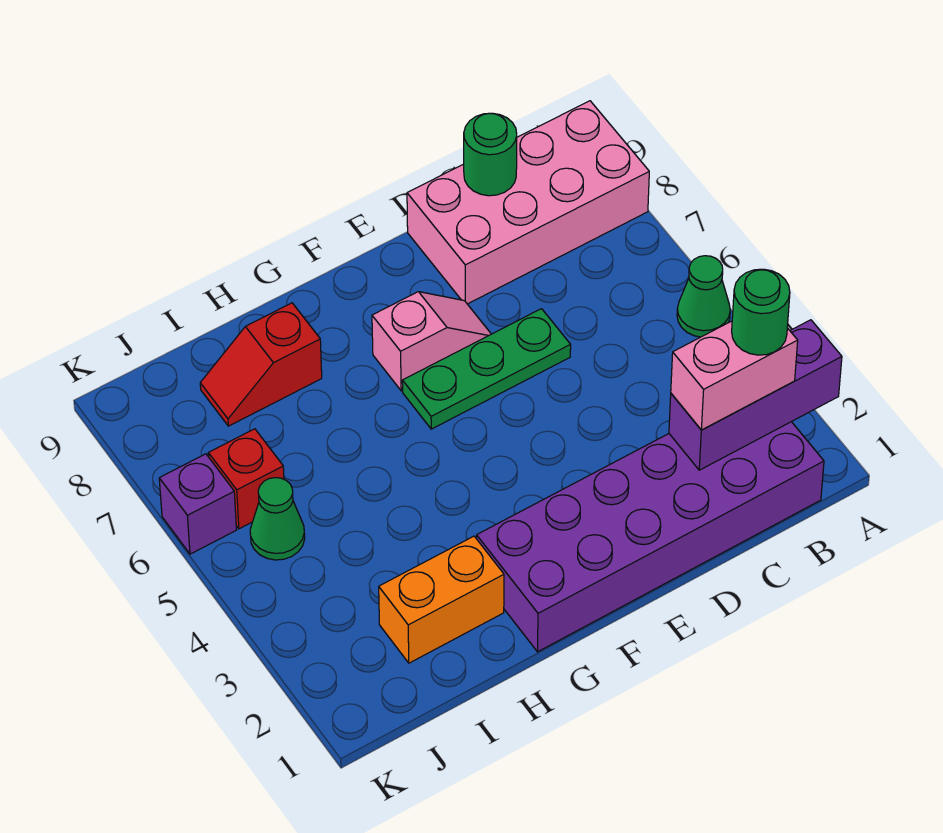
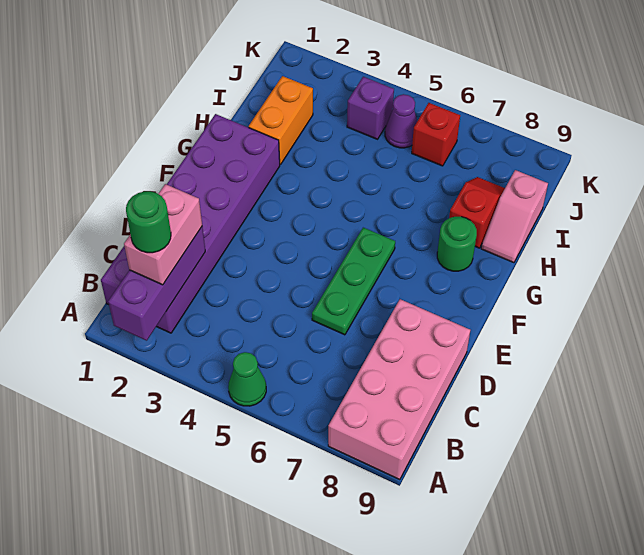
green 1x1 round brick [464,113,517,196] -> green 1x1 round brick moved to [437,217,477,271]
pink 1x2 slope [372,292,491,391] -> pink 1x2 slope moved to [481,170,548,263]
green 1x1 cone [250,478,305,560] -> purple 1x1 cone [385,94,417,148]
purple 1x1 brick [159,454,236,554] -> purple 1x1 brick moved to [347,77,394,139]

